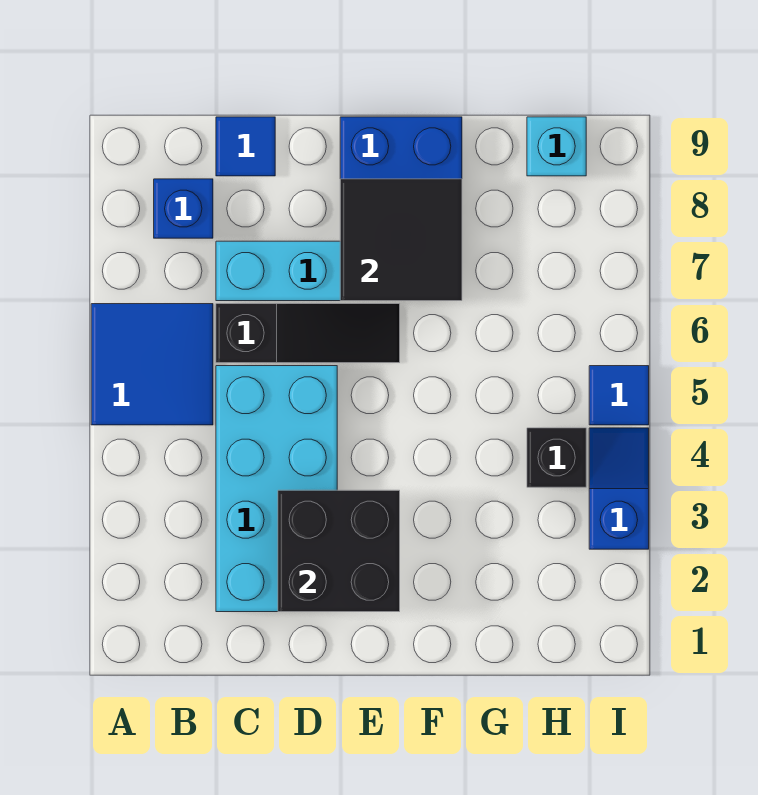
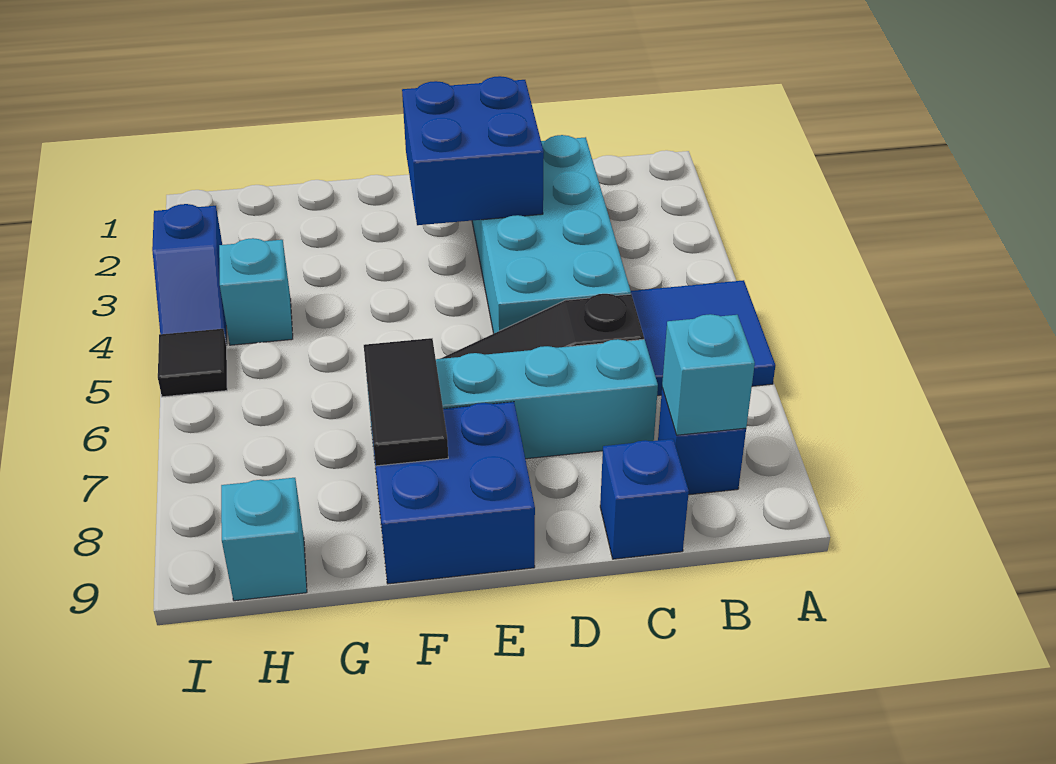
none -> cyan 1x1 brick [662,314,755,435]
blue 1x1 tile [216,117,275,176] -> blue 1x1 brick [600,439,689,559]
black 2x2 brick [278,490,400,612] -> blue 2x2 brick [402,76,544,225]
black 2x2 tile [340,179,462,301] -> black 1x2 tile [364,338,448,466]
black 1x1 brick [527,428,586,487] -> cyan 1x1 brick [219,238,293,345]
blue 1x1 tile [589,366,649,425] -> black 1x1 tile [158,329,227,397]

